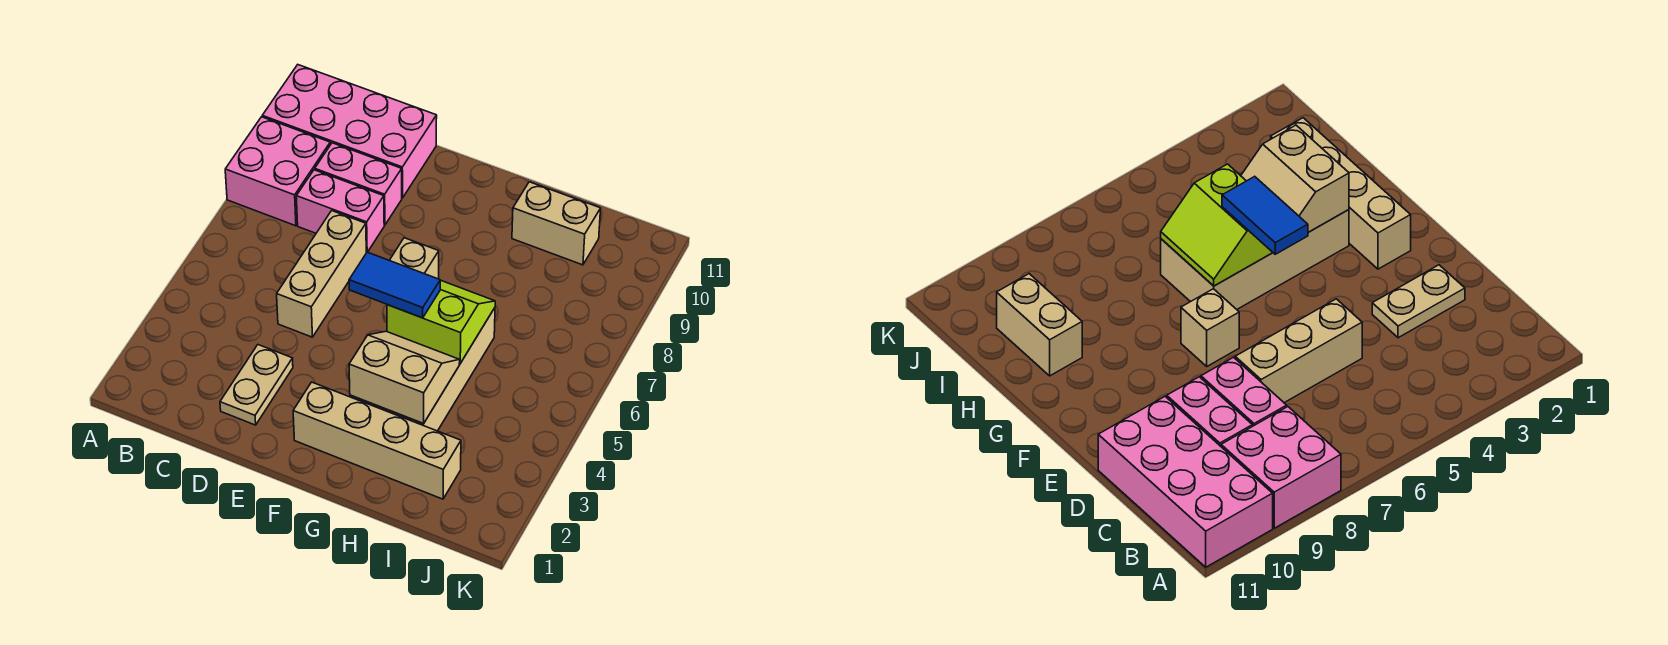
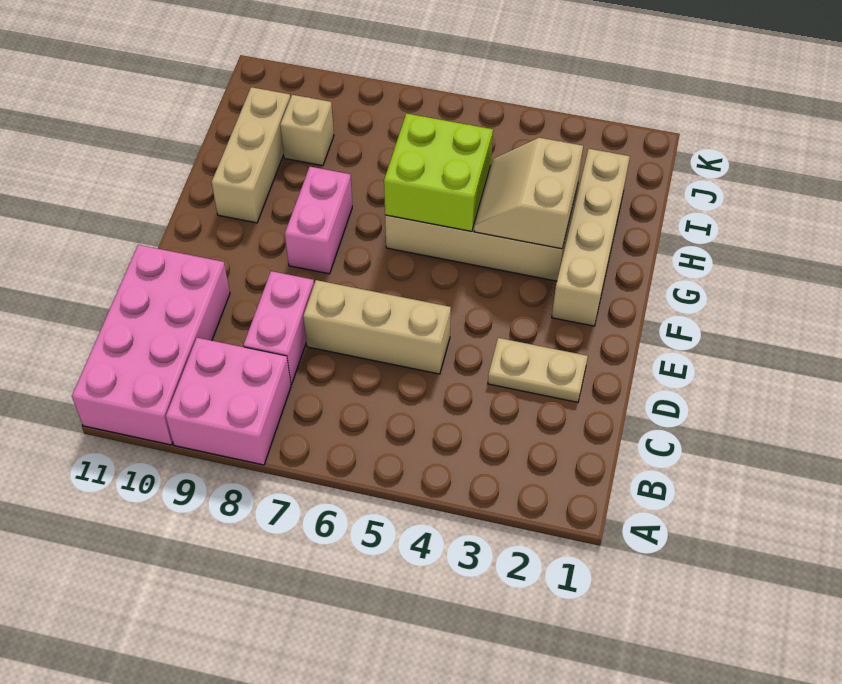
pink 1x2 brick [315,143,402,225] -> pink 1x2 brick moved to [285,167,352,274]
blue 1x2 tile [349,252,440,318] -> none
tan 1x1 brick [390,238,439,279] -> tan 1x1 brick moved to [280,95,334,166]
lime 2x2 slope [387,280,495,363] -> lime 2x2 brick [384,113,493,232]
tan 1x2 brick [512,182,601,265] -> tan 1x3 brick [212,87,290,223]

